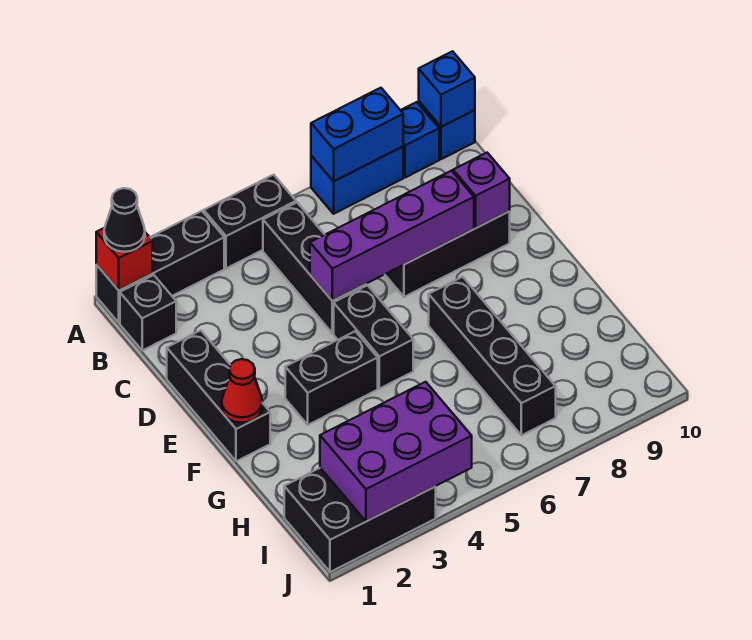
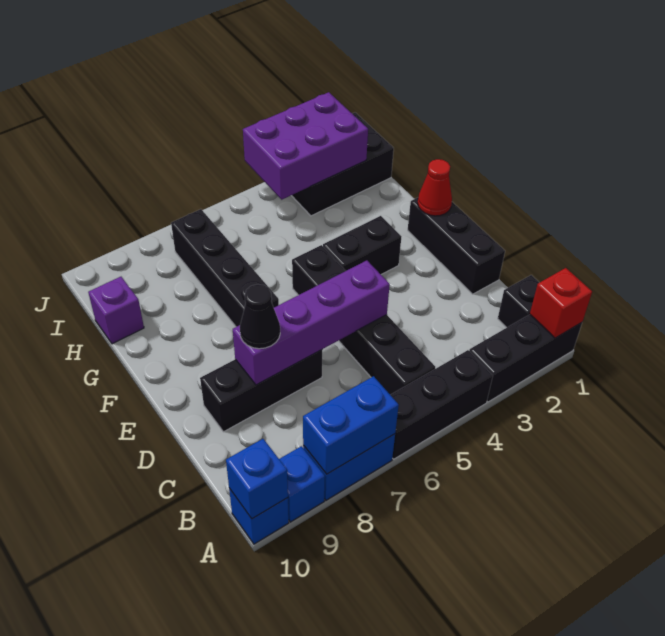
black 1x1 cone [104,188,145,252] -> black 1x1 cone moved to [240,284,280,349]
black 1x2 brick [204,175,296,268] -> black 1x3 brick [391,350,493,459]
purple 1x1 brick [453,153,510,228] -> purple 1x1 brick moved to [88,277,144,344]

